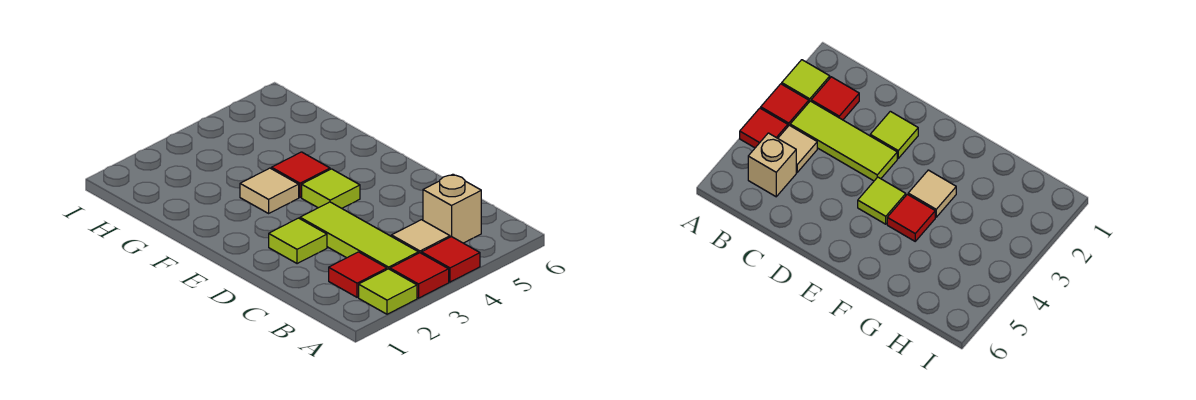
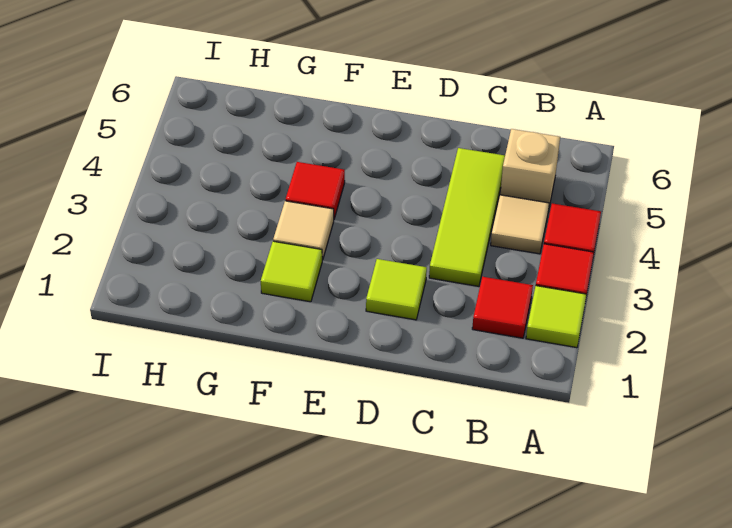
lime 1x3 tile [300,202,419,269] -> lime 1x3 tile turned to [429,148,505,286]
lime 1x1 tile [302,169,360,208] -> lime 1x1 tile moved to [261,241,322,302]

